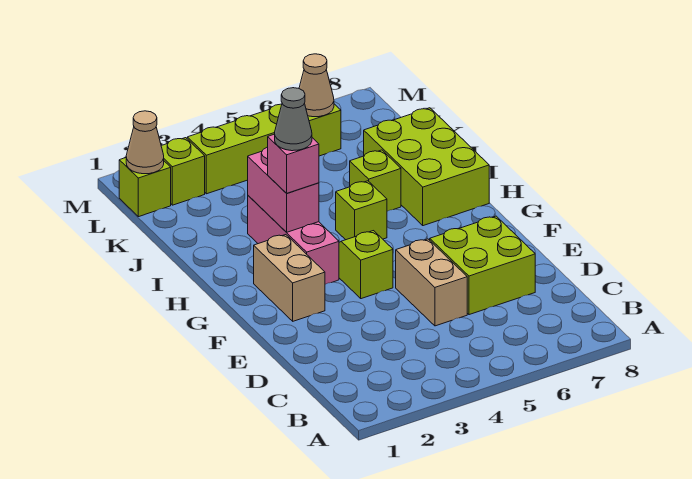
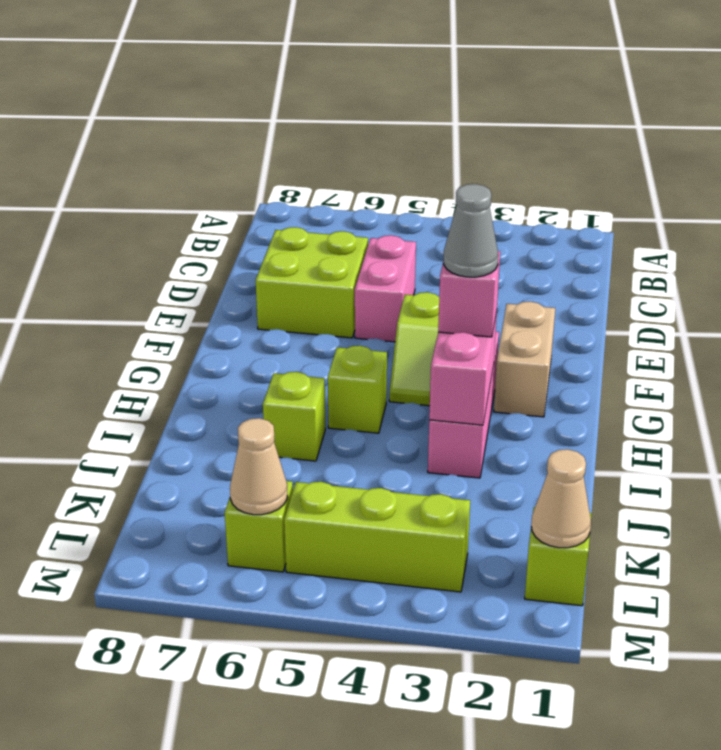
tan 1x2 brick [396,239,467,326] -> pink 1x2 brick [355,235,416,342]
lime 2x3 brick [364,108,489,226] -> none
lime 1x1 brick [161,138,205,205] -> none

